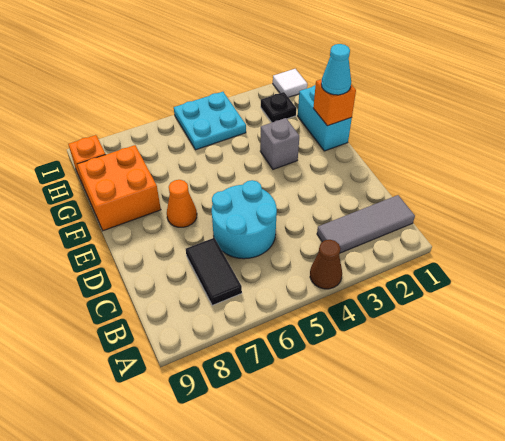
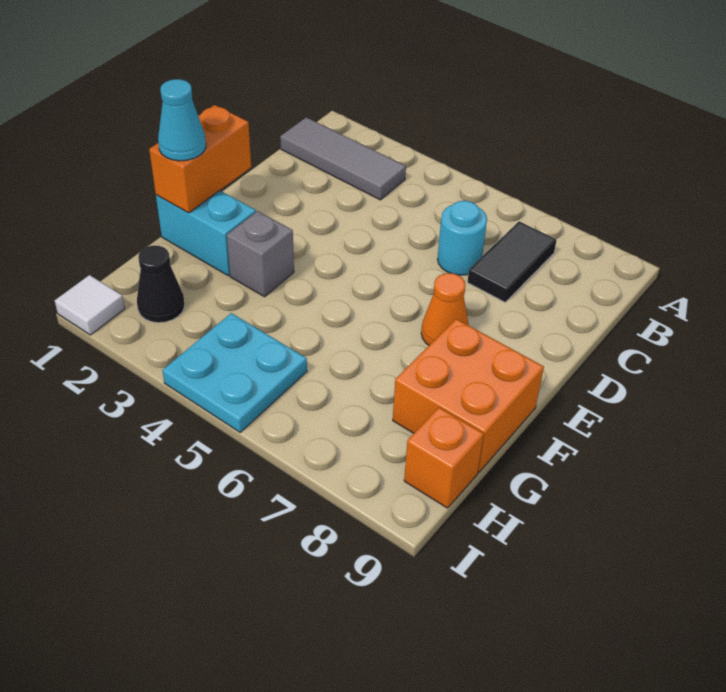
brown 1x1 cone [310,240,342,289] -> none
cyan 2x2 round brick [212,180,277,259] -> cyan 1x1 round brick [437,201,487,275]
cyan 1x2 brick [298,85,352,151] -> cyan 1x2 brick turned to [156,191,256,276]
orange 1x1 brick [313,79,356,126] -> orange 1x2 brick [149,105,251,213]
black 1x1 plate [261,92,296,122] -> black 1x1 cone [137,245,185,323]

